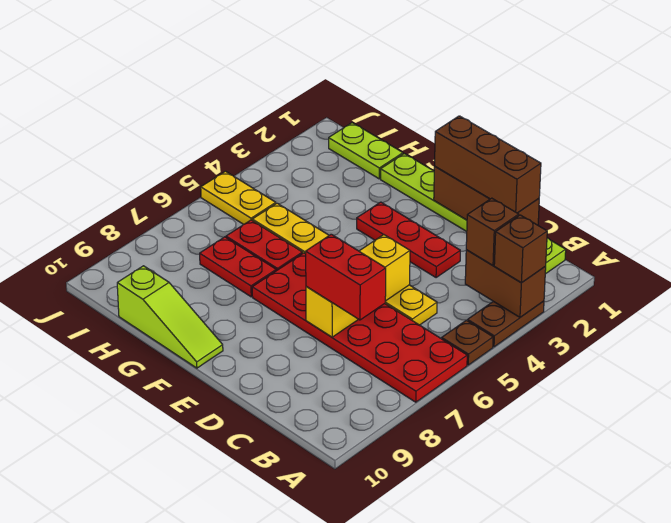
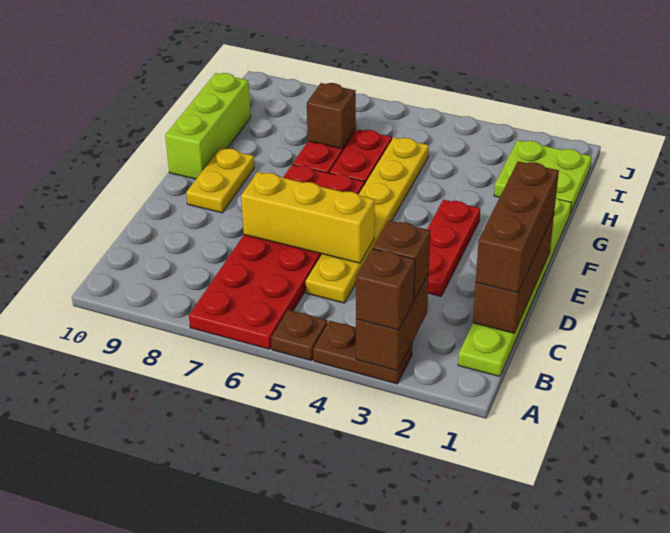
red 1x2 brick [306,234,386,320] -> none
lime 1x3 slope [117,266,223,368] -> lime 1x3 brick [165,73,251,179]
lime 1x2 plate [329,123,403,179] -> lime 2x2 plate [494,140,592,213]
none -> brown 1x1 brick [307,83,356,149]
yellow 1x2 plate [201,171,276,224] -> yellow 1x2 plate moved to [186,148,255,213]

